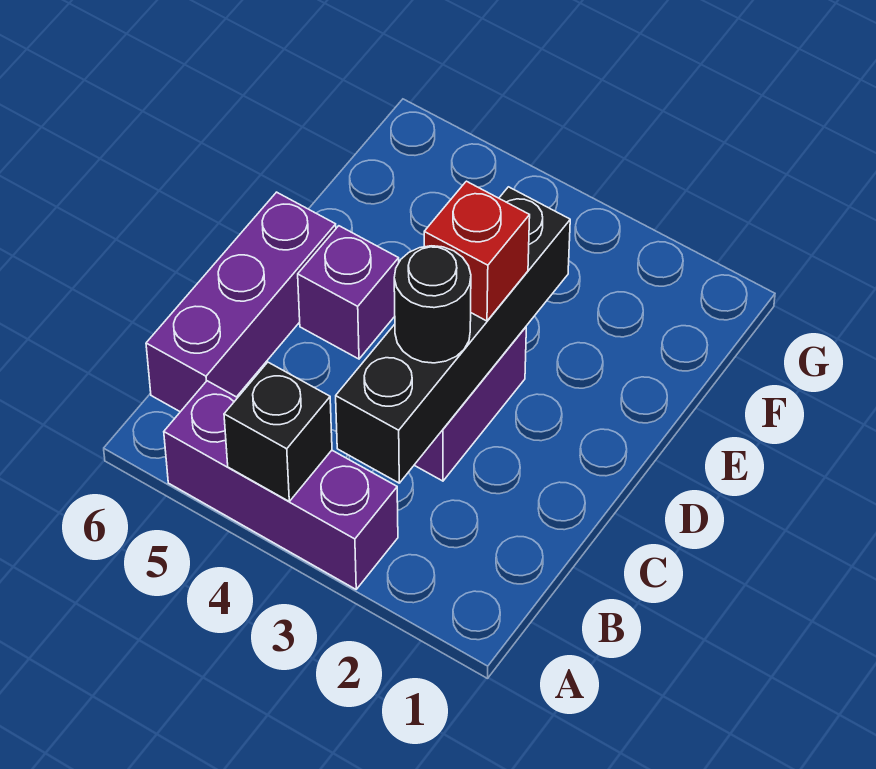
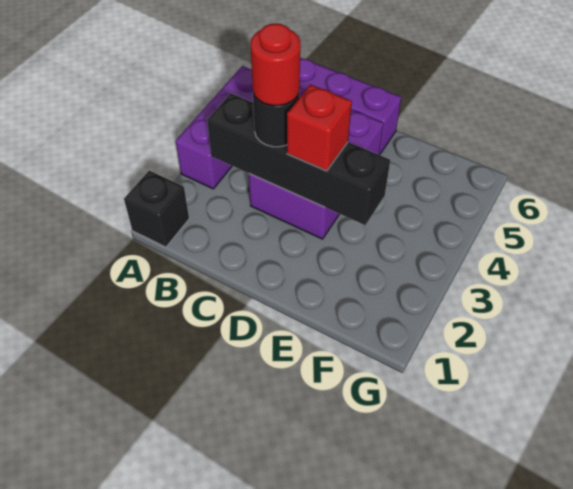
black 1x1 brick [224,362,332,501] -> black 1x1 brick moved to [124,171,189,247]
none -> red 1x1 round brick [251,24,300,106]

